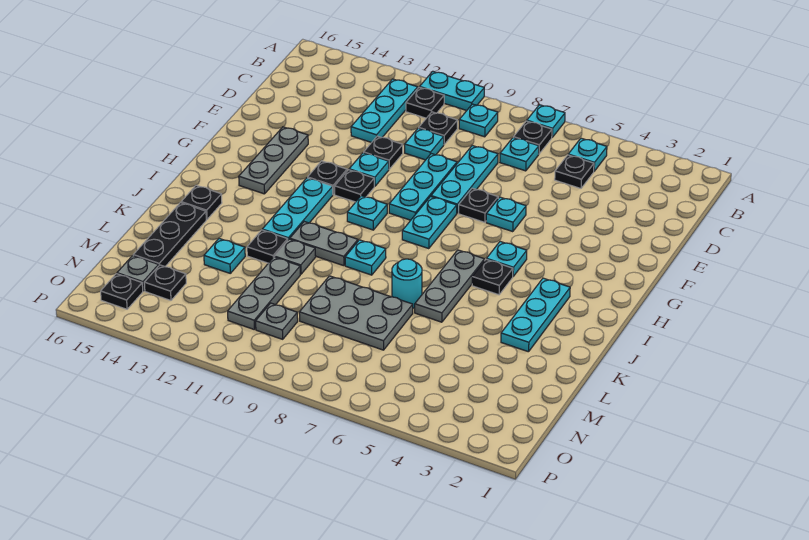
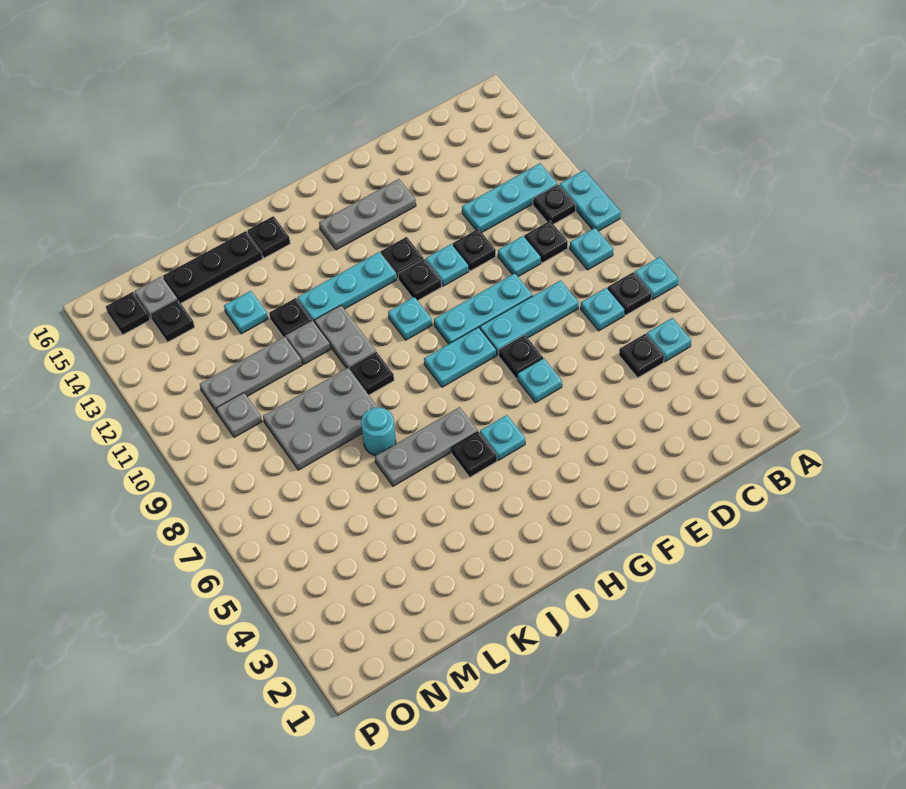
cyan 1x3 plate [501,278,570,352] -> none
cyan 1x1 plate [345,240,386,275] -> black 1x1 plate [349,352,394,395]
grey 2x3 plate [299,276,413,350] -> grey 2x3 plate turned to [263,368,377,470]

